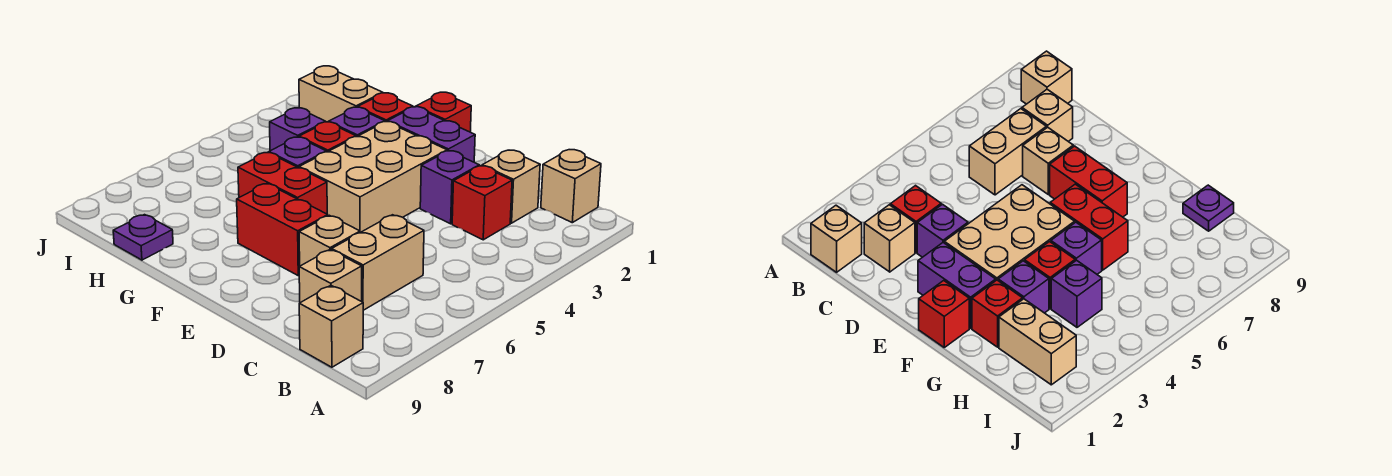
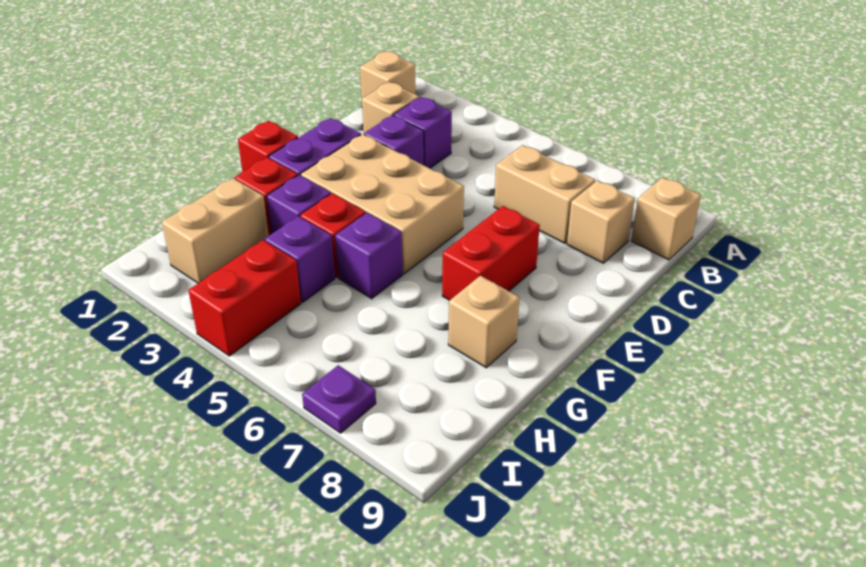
red 1x1 brick [452,166,512,240] -> purple 1x1 brick [394,97,452,168]
tan 1x1 brick [299,215,360,266] -> tan 1x1 brick moved to [448,276,519,368]
red 1x2 brick [238,152,327,214] -> red 1x2 brick moved to [188,240,301,356]
purple 1x1 plate [113,215,173,260] -> purple 1x1 plate moved to [302,365,376,433]

